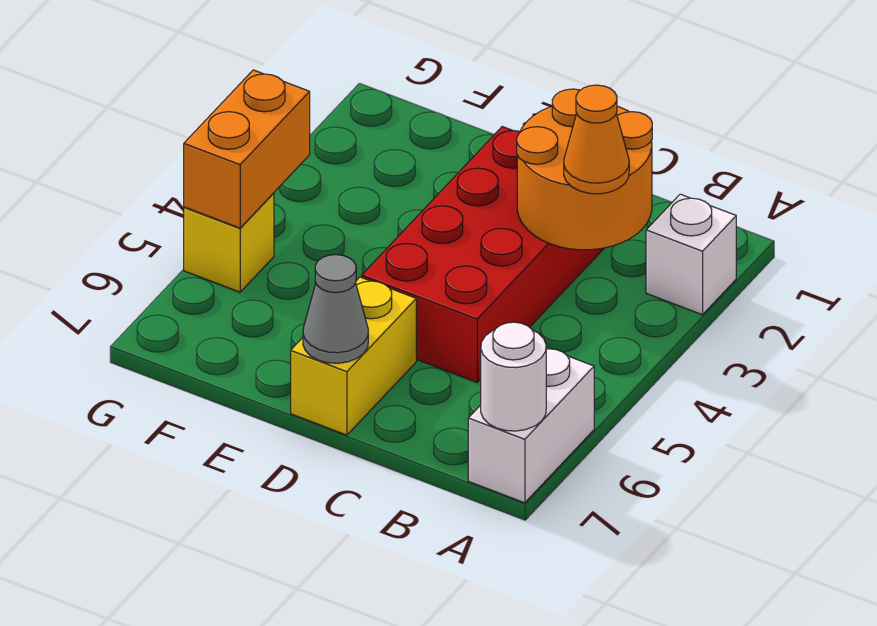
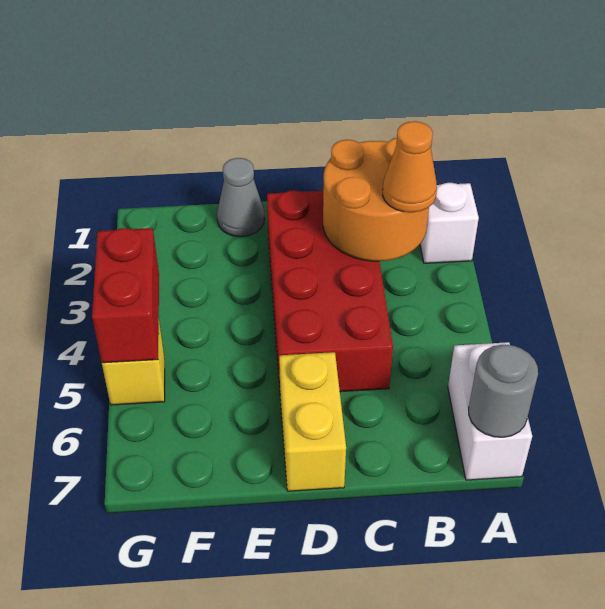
white 1x1 round brick [481,322,546,431] -> grey 1x1 round brick [469,345,538,437]
grey 1x1 cone [303,255,368,363] -> grey 1x1 cone moved to [217,158,265,236]
orange 1x2 brick [184,70,310,228] -> red 1x2 brick [92,228,159,363]

